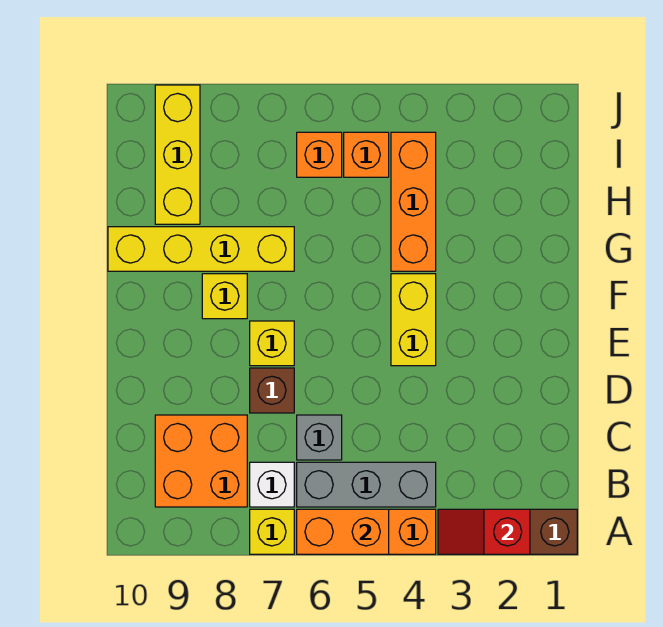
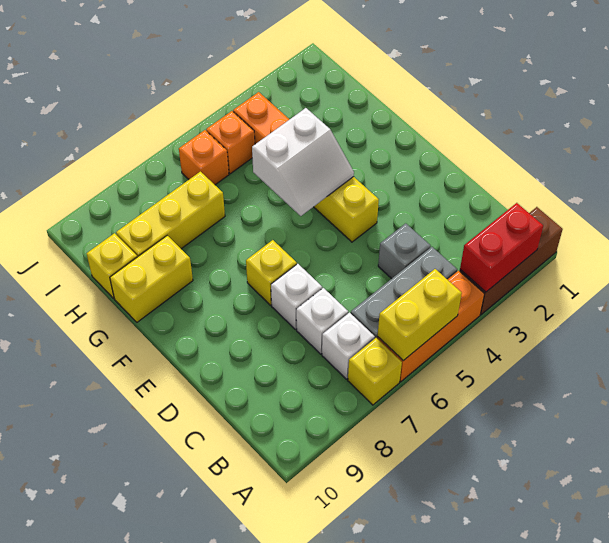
red 1x2 slope [438,509,530,554] -> red 1x2 brick [460,203,543,292]
orange 1x2 brick [297,509,389,554] -> yellow 1x2 brick [378,269,462,361]
orange 2x2 brick [155,415,247,507] -> none
grey 1x1 brick [297,415,342,460] -> grey 1x1 brick moved to [378,223,431,279]
none -> white 1x1 brick [296,288,348,354]
brown 1x1 brick [250,368,294,413] -> white 1x1 brick [271,264,322,329]
none -> white 2x2 slope [252,108,354,216]
yellow 1x1 brick [202,274,247,319] -> yellow 1x1 brick moved to [87,233,137,298]
yellow 1x4 brick [108,227,294,271] -> yellow 1x2 brick [110,236,193,322]
yellow 1x3 brick [155,85,200,224] -> yellow 1x3 brick turned to [116,172,225,257]

